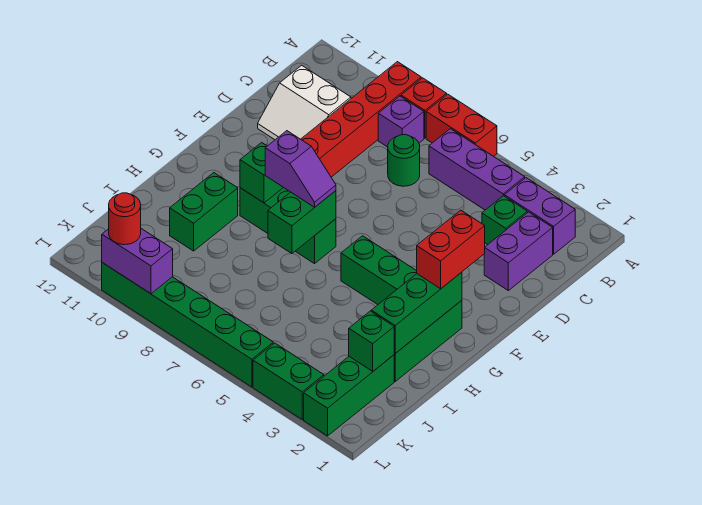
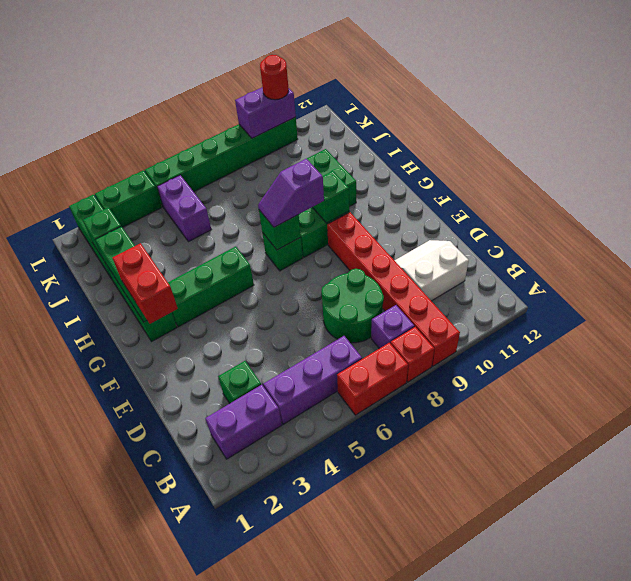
purple 1x2 brick [484,212,553,291] -> purple 1x2 brick moved to [157,175,211,242]
green 1x1 round brick [388,135,420,186] -> green 2x2 round brick [321,269,384,343]
green 1x2 brick [268,191,336,254] -> green 1x1 brick [259,210,301,250]

